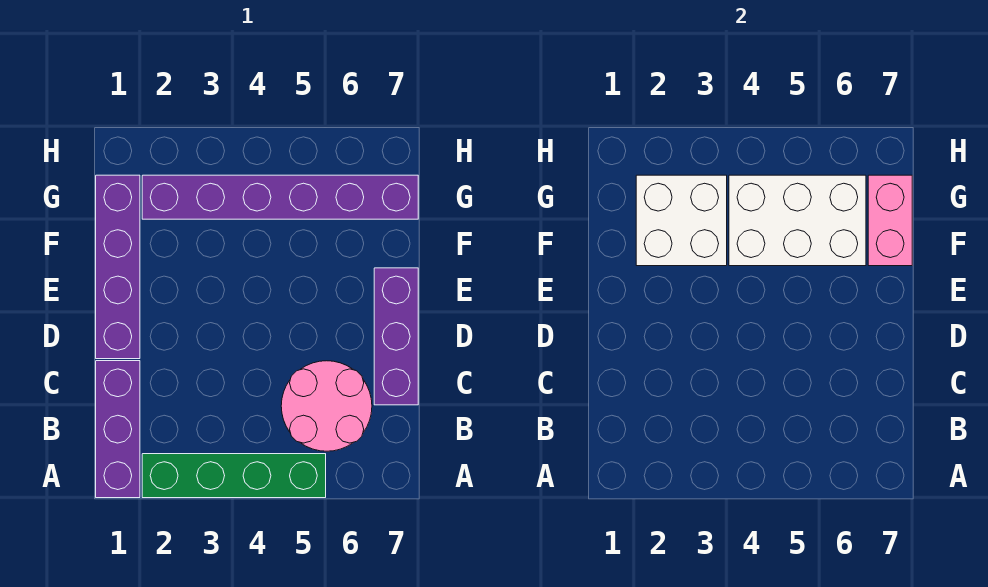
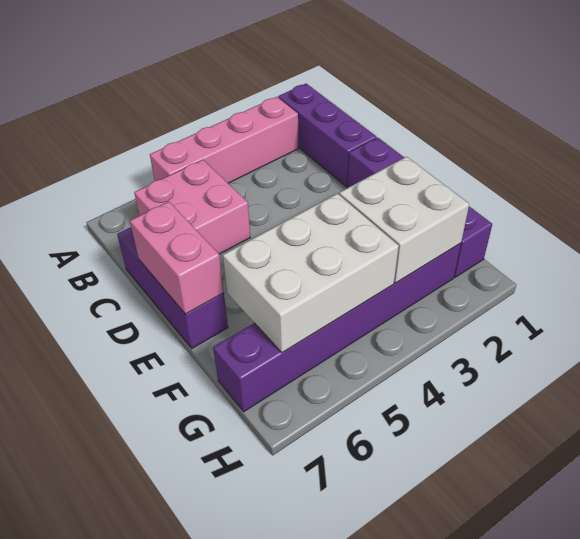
green 1x4 brick [142,454,326,498] -> pink 1x4 brick [150,97,298,183]
pink 2x2 round brick [281,361,372,451] -> pink 2x2 brick [134,160,250,254]
pink 1x2 brick [868,175,912,266] -> pink 1x2 brick moved to [130,202,224,314]

